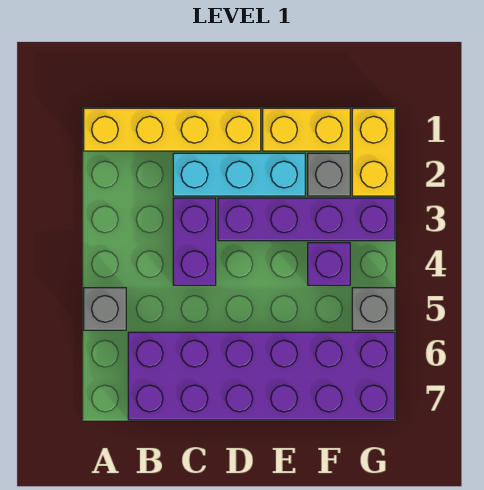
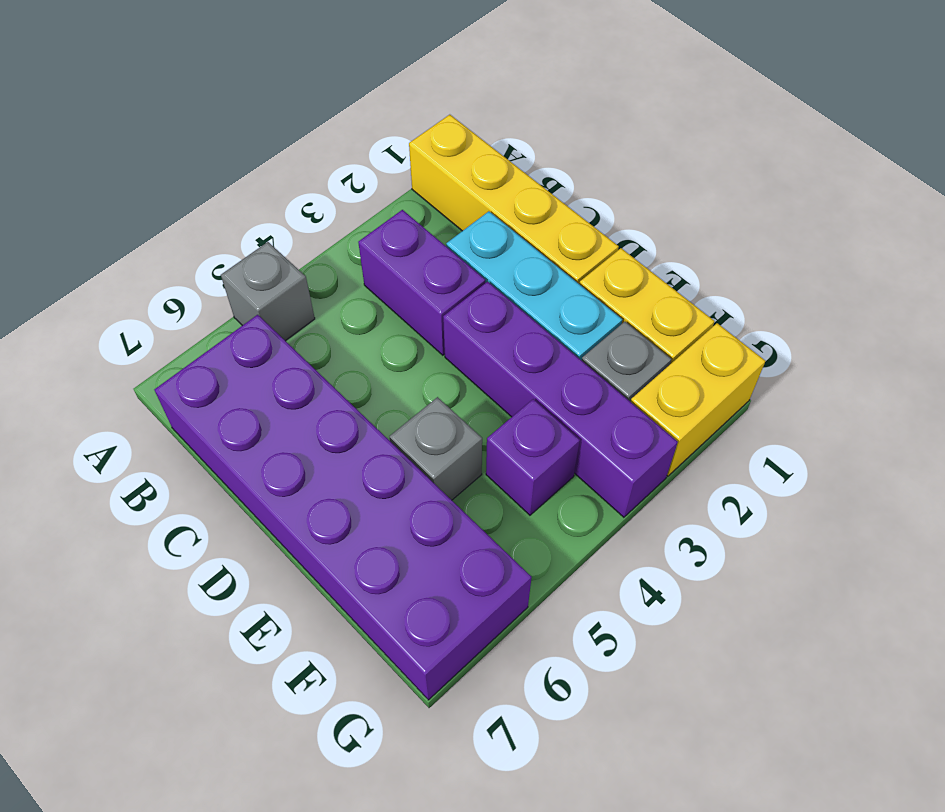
purple 1x2 brick [173,198,216,285] -> purple 1x2 brick turned to [358,210,485,355]
grey 1x1 brick [352,288,395,330] -> grey 1x1 brick moved to [389,397,482,500]

